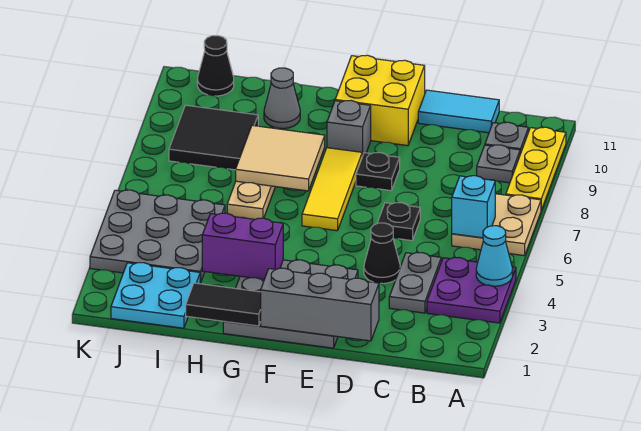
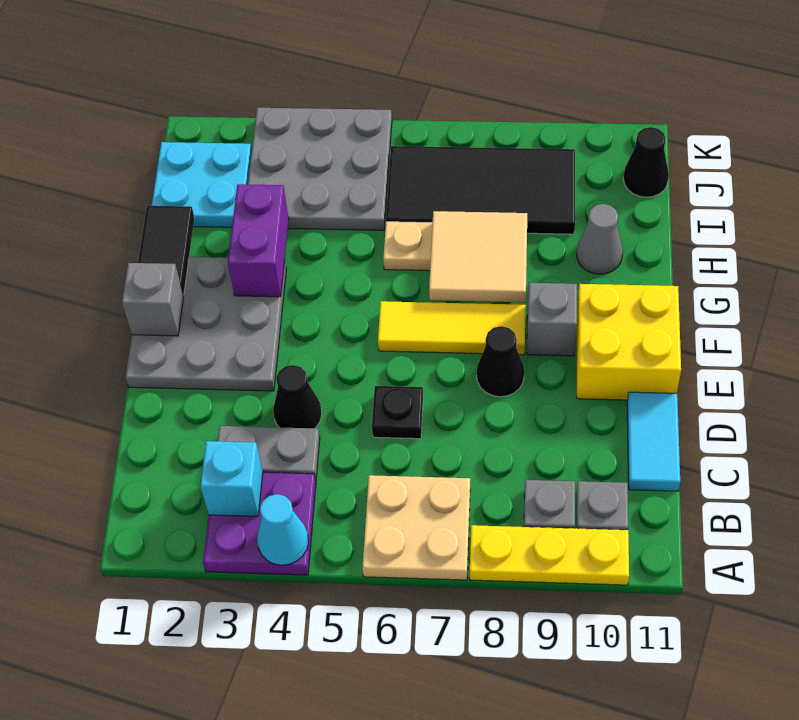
cyan 1x1 brick [452,176,495,238] -> cyan 1x1 brick moved to [200,441,263,516]
grey 1x3 brick [261,268,379,341] -> grey 1x1 brick [122,263,184,336]
black 1x1 plate [356,153,400,191] -> black 1x1 cone [477,326,524,397]
black 2x2 tile [169,105,258,170] -> black 2x4 tile [386,146,575,234]

